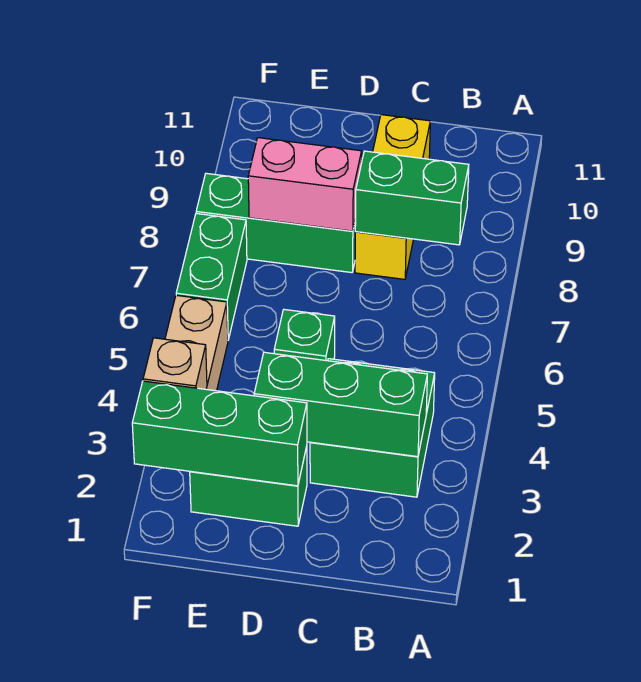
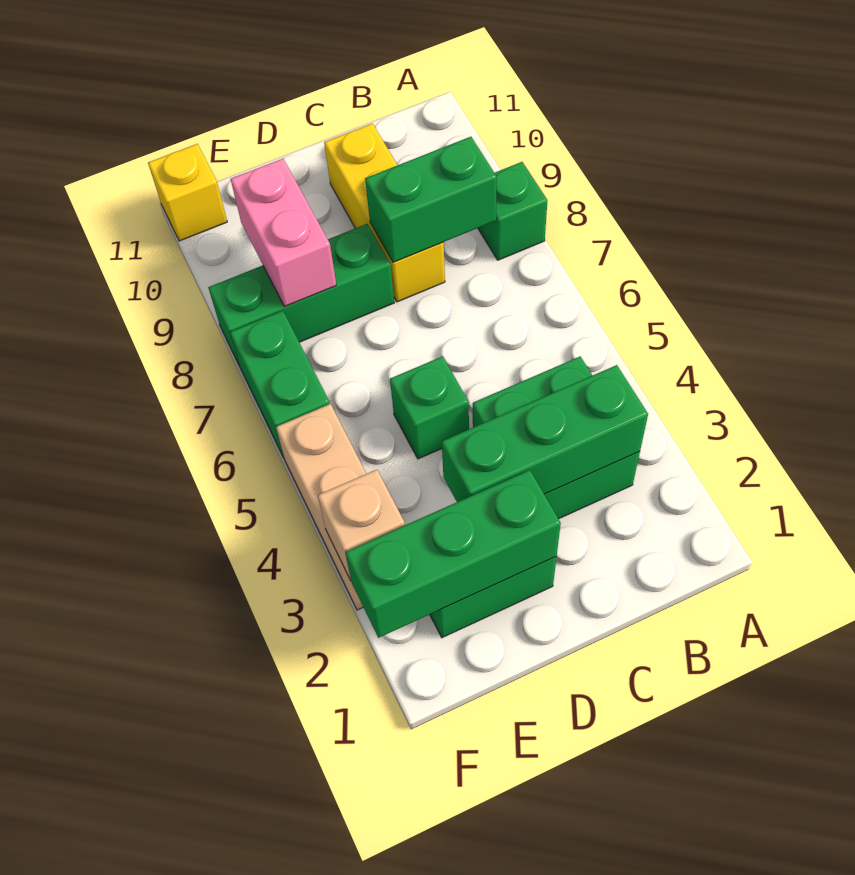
none -> green 1x1 brick [478,162,548,260]
pink 1x2 brick [248,138,362,231] -> pink 1x2 brick turned to [231,159,336,307]
none -> yellow 1x1 brick [148,144,227,241]

